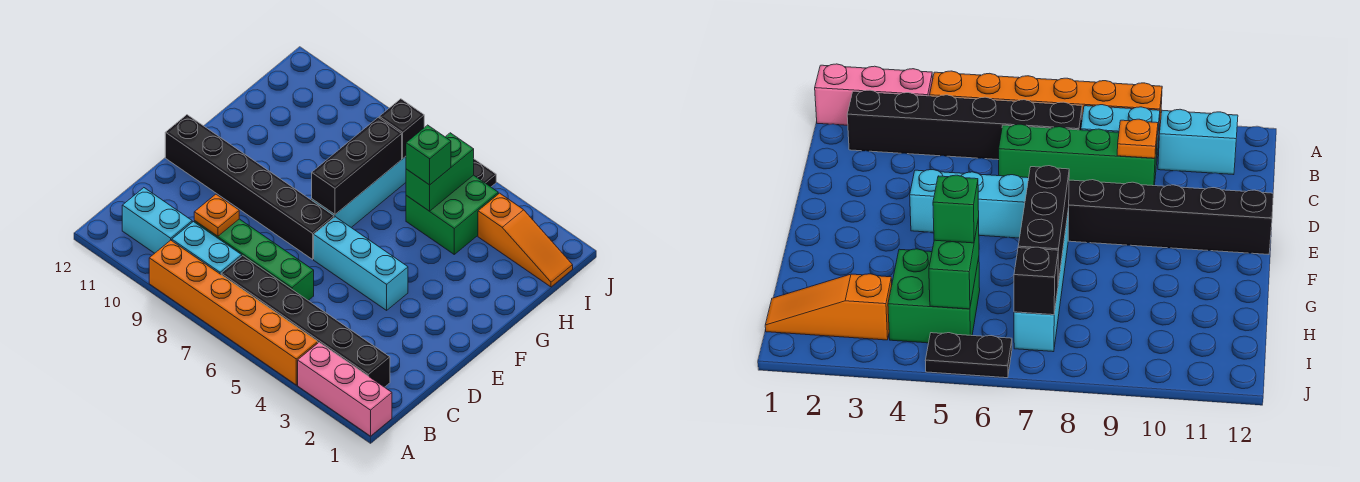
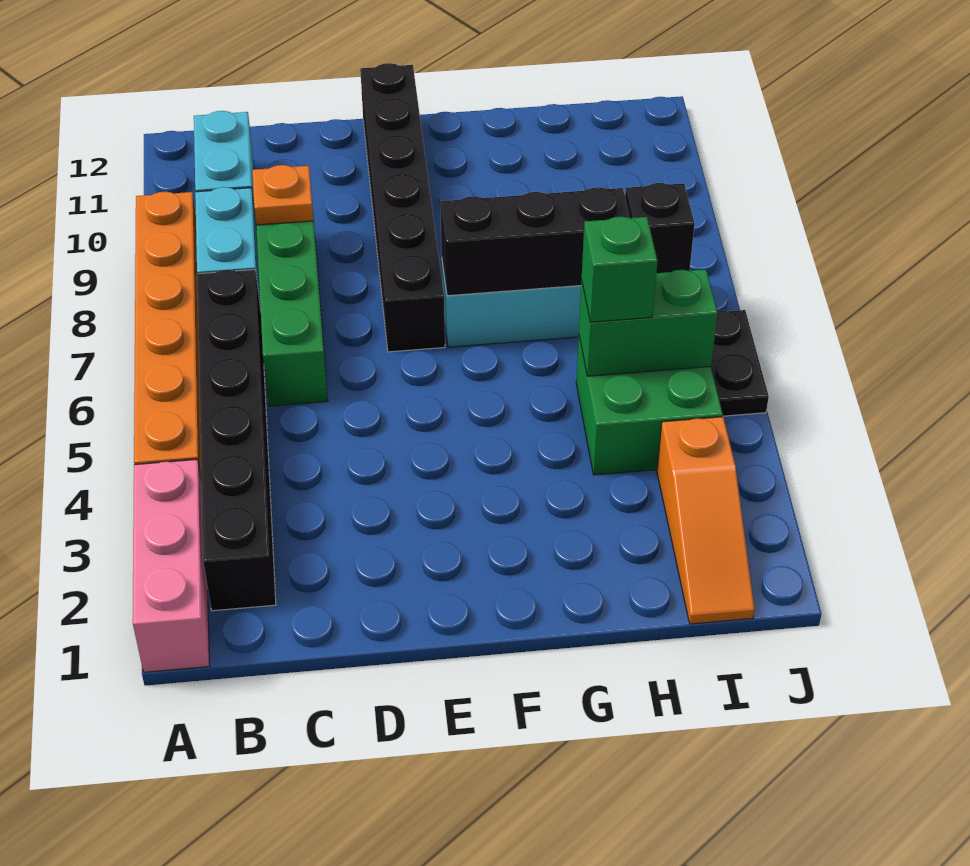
cyan 1x3 brick [314,217,408,310] -> none

